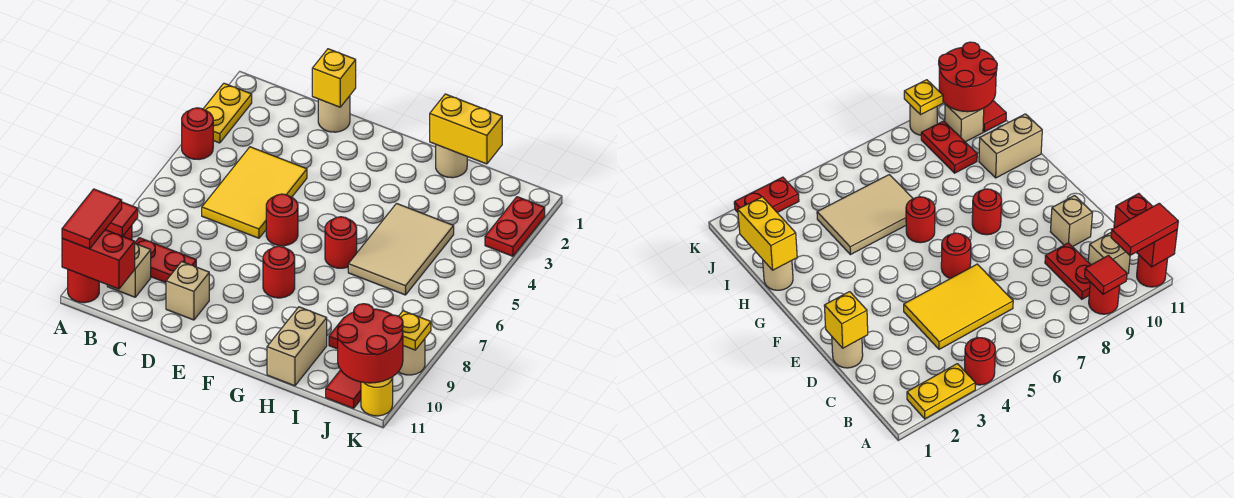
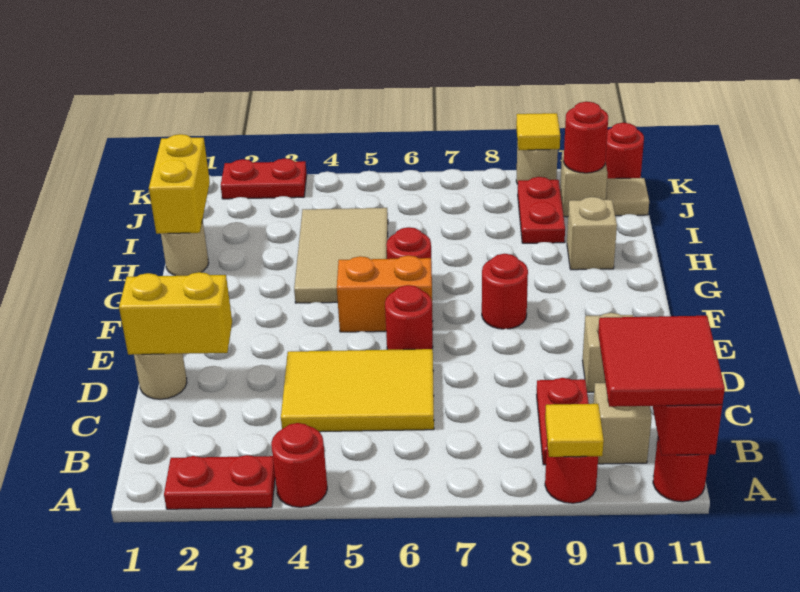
yellow 1x2 plate [203,83,252,143] -> red 1x2 plate [164,455,275,509]
red 1x1 tile [105,202,138,236] -> yellow 1x1 tile [545,404,604,457]
red 1x2 tile [62,189,122,249] -> red 2x2 tile [598,316,725,407]
yellow 1x1 brick [312,49,356,107] -> yellow 1x2 brick [119,272,232,355]
none -> orange 1x2 brick [337,255,433,332]
tan 2x3 tile [348,204,454,295] -> tan 2x3 tile turned to [294,208,388,303]
tan 1x2 brick [267,307,327,386] -> tan 1x1 brick [567,197,617,270]
red 2x2 round brick [337,304,403,383] -> red 1x1 round brick [564,102,608,173]
red 1x1 tile [326,370,361,408] -> tan 1x1 tile [606,178,649,216]
yellow 1x1 plate [399,311,431,350] -> yellow 1x1 tile [516,113,560,150]
yellow 1x1 round brick [361,377,393,416] -> red 1x1 round brick [605,123,644,179]

